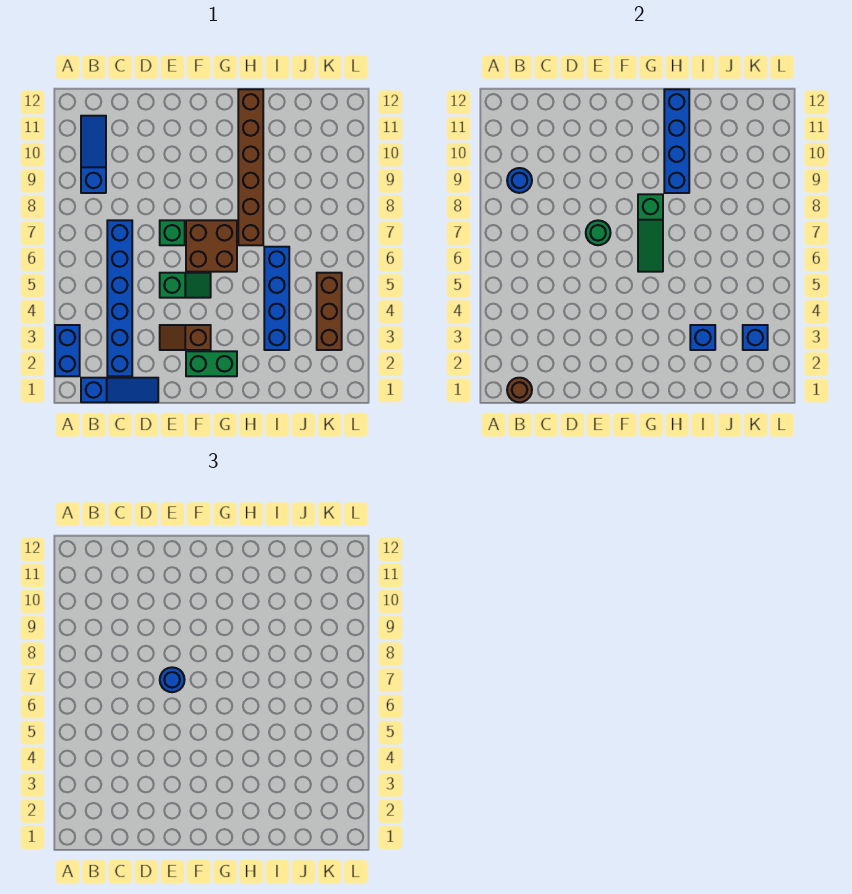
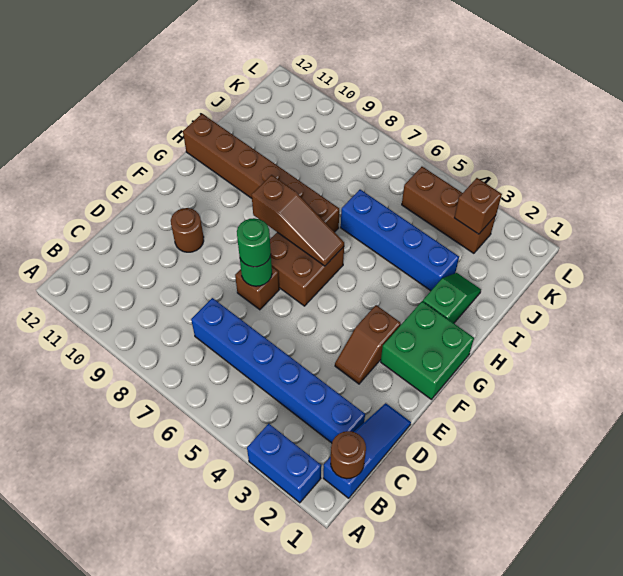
blue 1x3 slope [81,116,106,193] -> none
blue 1x1 round brick [507,168,532,193] -> none
green 1x2 slope [160,273,211,298] -> green 1x2 slope moved to [423,273,481,323]
green 1x1 brick [160,220,185,245] -> brown 1x1 brick [235,267,279,310]
blue 1x1 round brick [160,667,185,692] -> green 1x1 round brick [237,218,271,267]
none -> brown 1x1 round brick [171,208,204,252]
green 1x2 brick [186,351,237,376] -> green 2x2 brick [381,301,474,400]
green 1x3 slope [638,194,663,272] -> brown 1x3 slope [252,175,344,266]
blue 1x4 brick [664,89,689,193] -> none
blue 1x1 brick [690,325,715,350] -> none
blue 1x1 brick [743,325,768,350] -> brown 1x1 brick [455,178,502,234]

